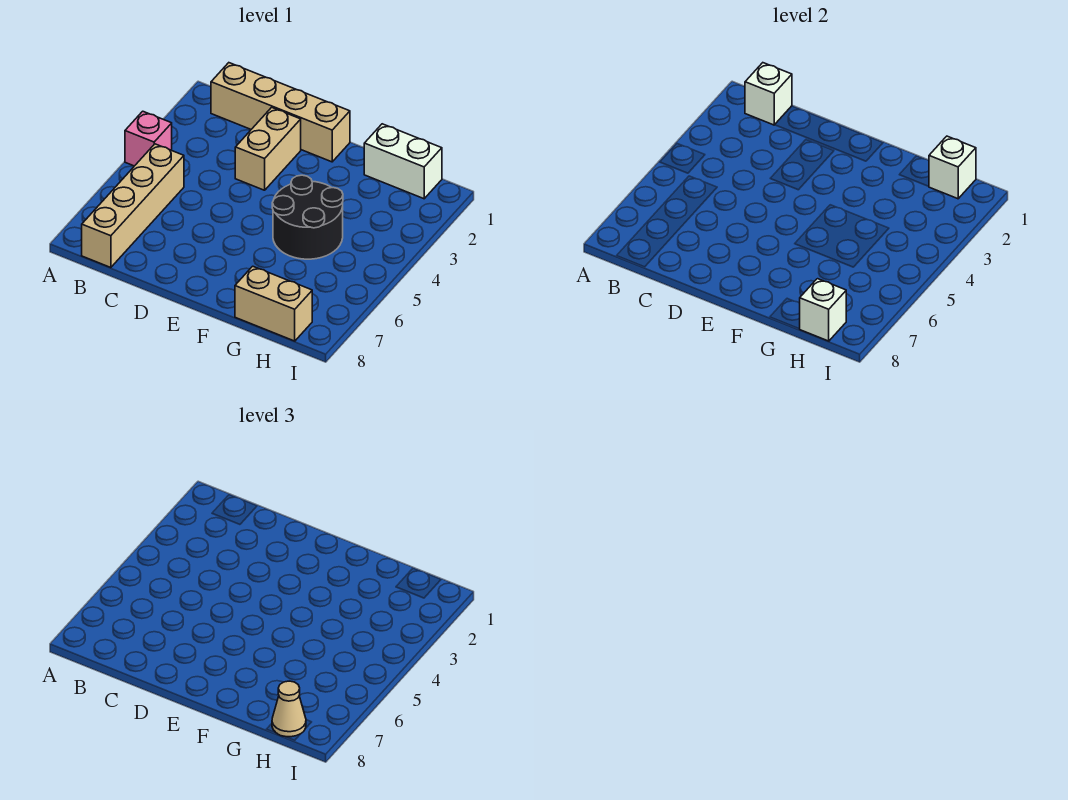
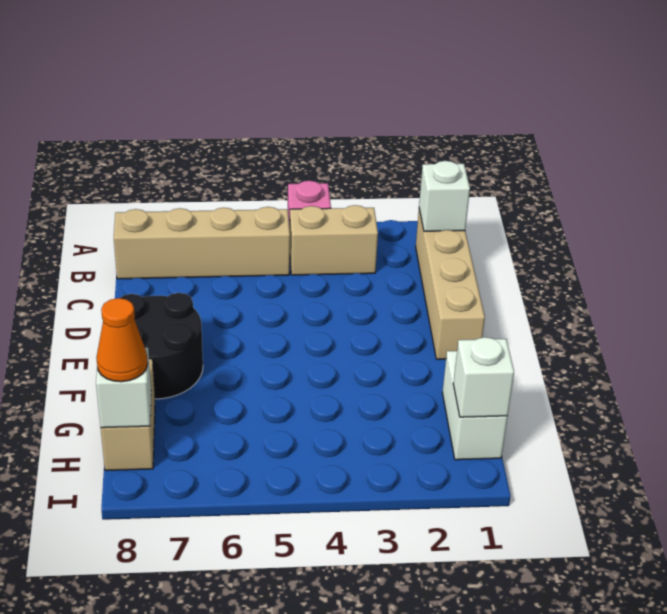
tan 1x2 brick [235,107,301,190] -> tan 1x2 brick moved to [290,205,378,275]
black 2x2 round brick [272,175,343,259] -> black 2x2 round brick moved to [120,293,203,399]
tan 1x1 cone [272,681,306,737] -> orange 1x1 cone [96,298,148,382]

